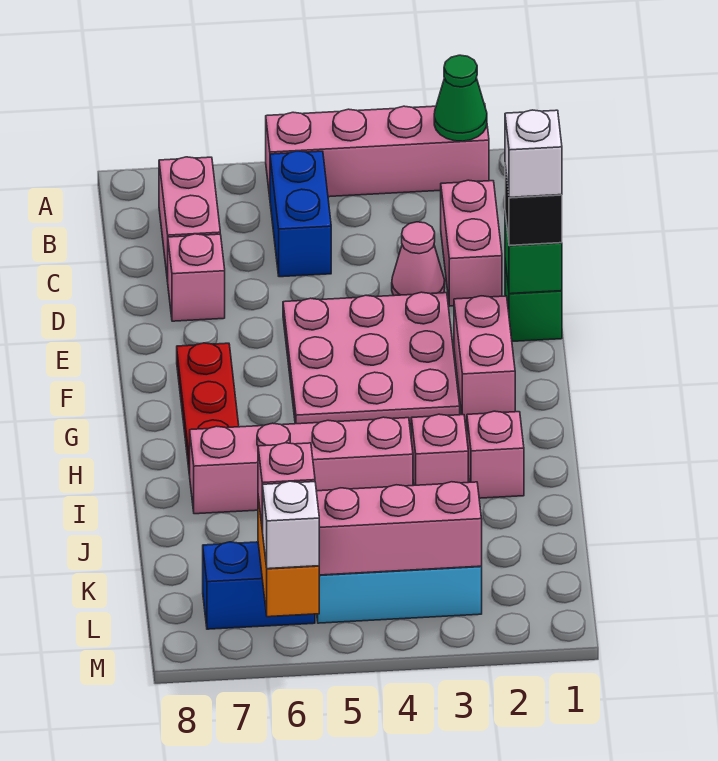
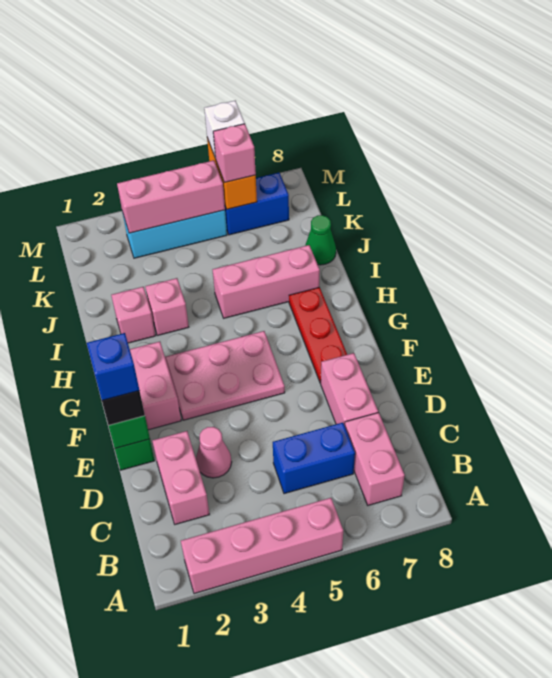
green 1x1 cone [434,55,487,141] -> green 1x1 cone moved to [305,215,336,265]
blue 1x2 brick [270,151,331,277] -> blue 1x2 brick turned to [273,423,355,494]
pink 1x1 brick [168,234,225,321] -> pink 1x2 brick [321,353,378,425]
white 1x1 brick [505,110,562,197] -> blue 1x1 brick [87,333,140,401]
pink 3x3 plate [283,292,460,425] -> pink 2x3 plate [165,331,285,420]
pink 1x4 brick [189,417,413,514] -> pink 1x3 brick [212,245,320,318]

